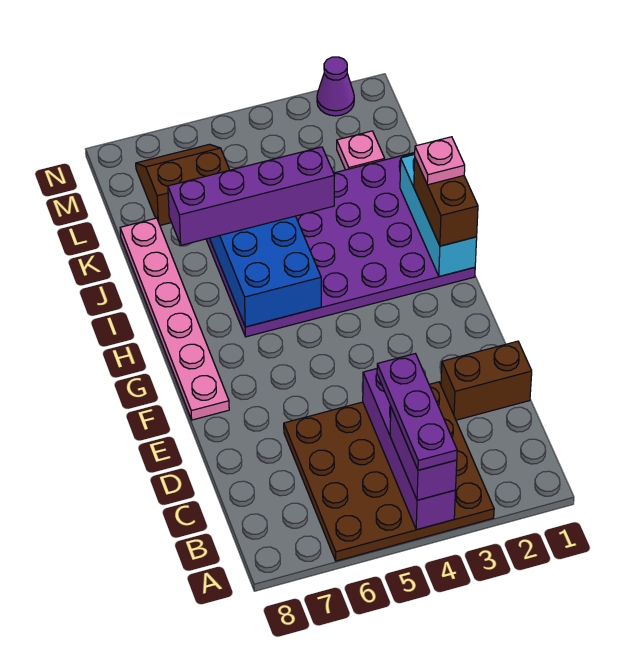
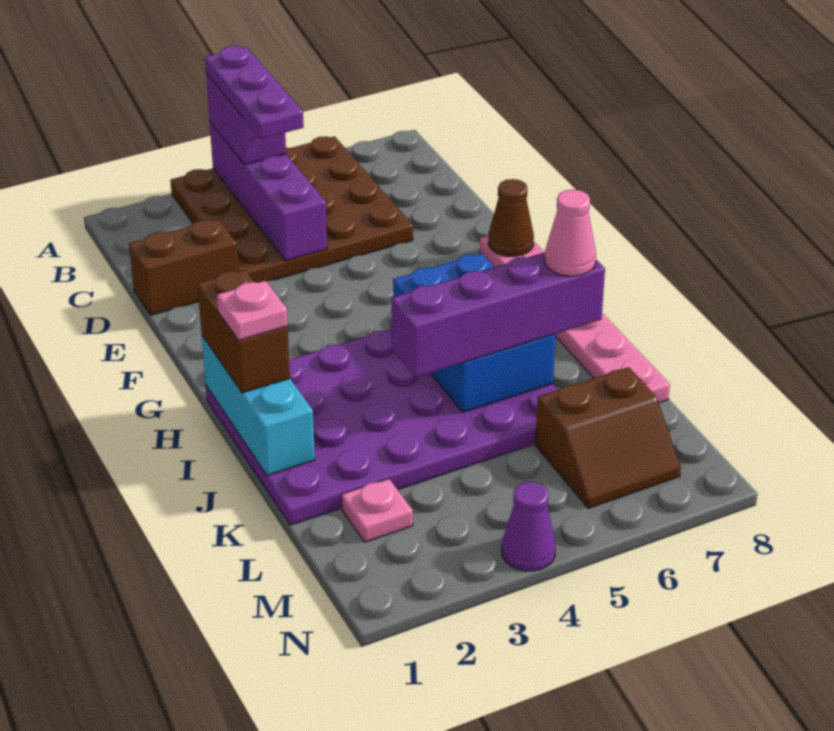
none -> brown 1x1 cone [488,179,534,256]
none -> pink 1x1 cone [545,190,596,276]
purple 1x1 cone [317,57,354,116] -> purple 1x1 cone moved to [502,482,556,571]

